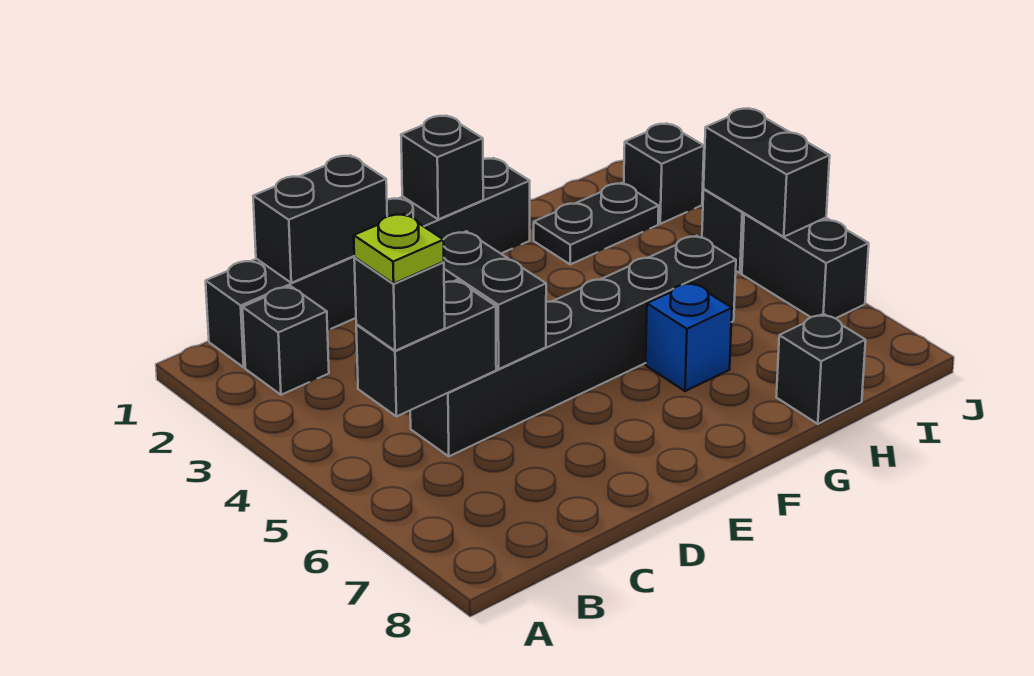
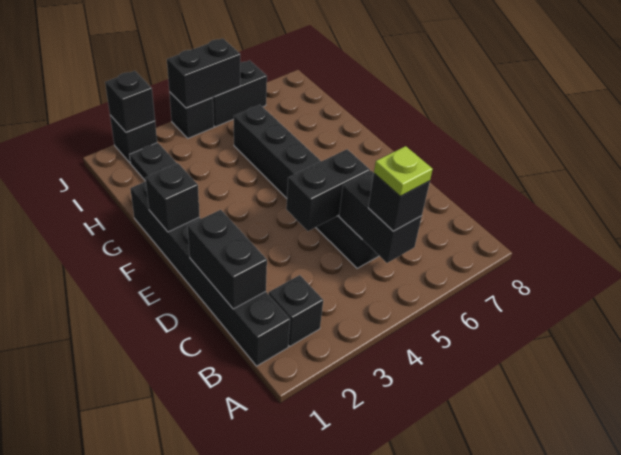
blue 1x1 brick [646,283,732,391] -> none
black 1x1 brick [776,314,866,424] -> black 1x1 brick moved to [105,71,155,132]

